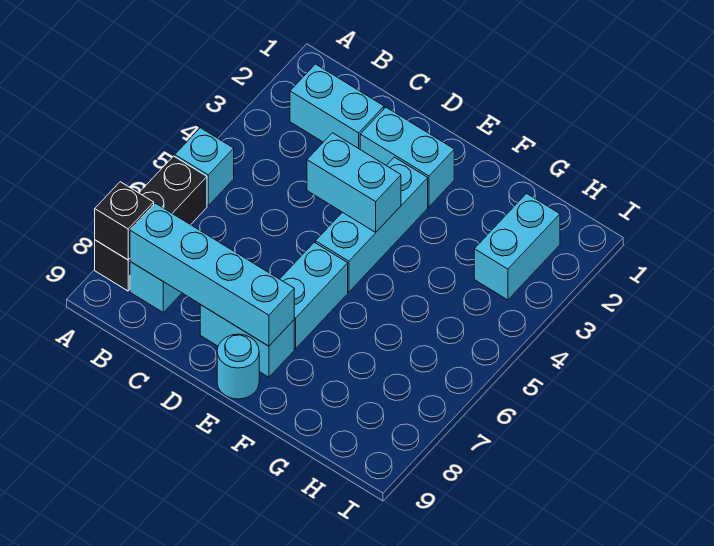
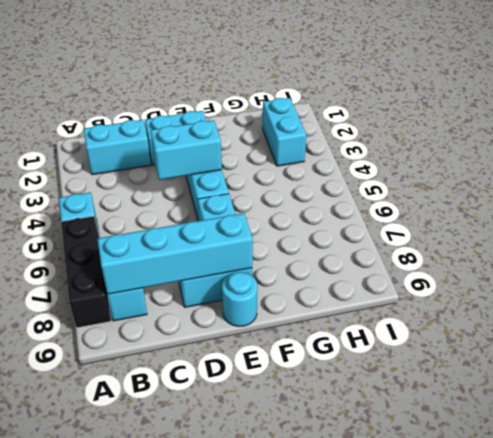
black 1x1 brick [95,182,154,260] -> none

